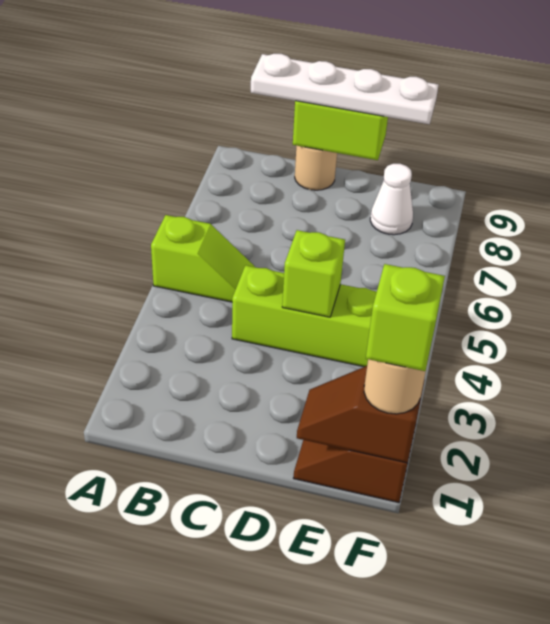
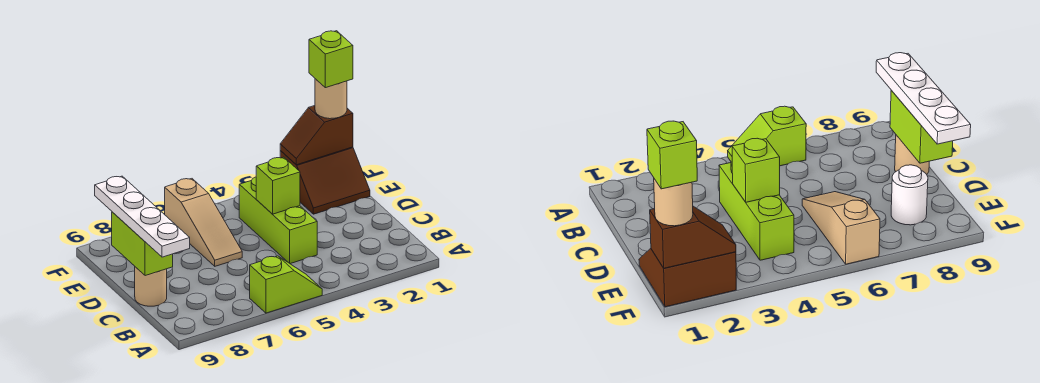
lime 1x2 slope [151,215,255,302] -> lime 1x2 slope turned to [250,256,322,313]
none -> tan 1x3 slope [165,179,242,266]
brown 1x2 slope [297,366,421,463] -> brown 1x2 slope turned to [280,106,353,165]
white 1x1 cone [370,164,413,235] -> white 1x1 round brick [891,165,928,225]

